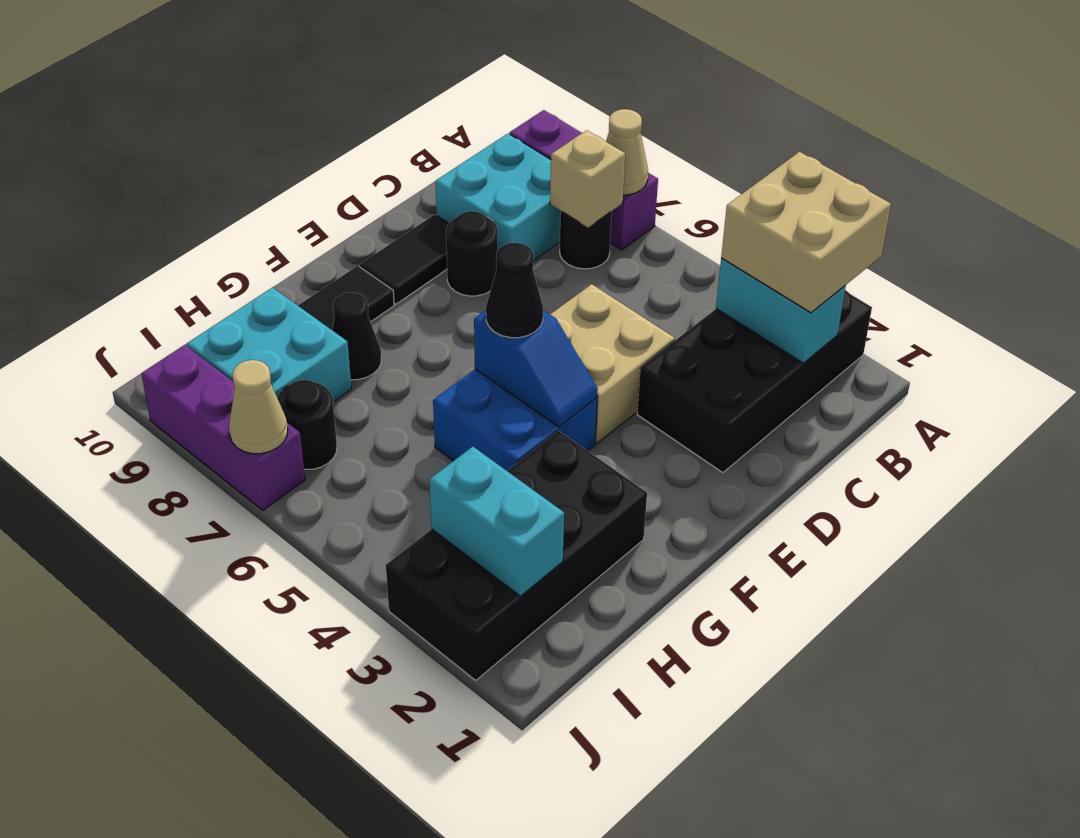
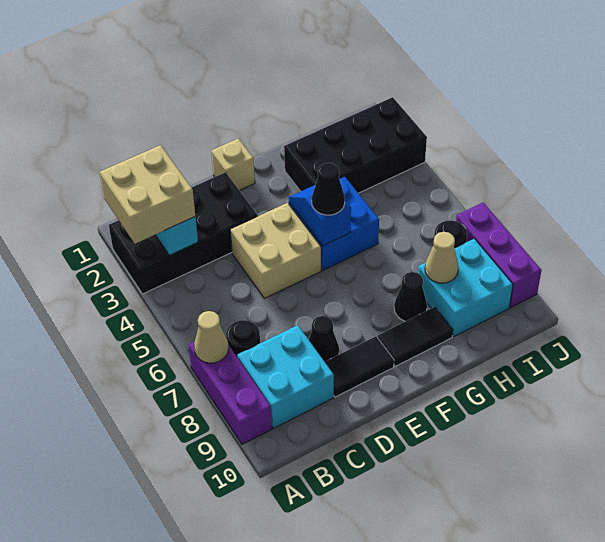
tan 1x1 brick [550,130,625,228] -> tan 1x1 brick moved to [211,139,255,191]
black 1x1 round brick [446,211,498,296] -> black 1x1 cone [309,316,339,362]
cyan 1x2 brick [429,447,564,596] -> none
tan 1x1 cone [229,360,288,454] -> tan 1x1 cone moved to [425,232,458,283]

